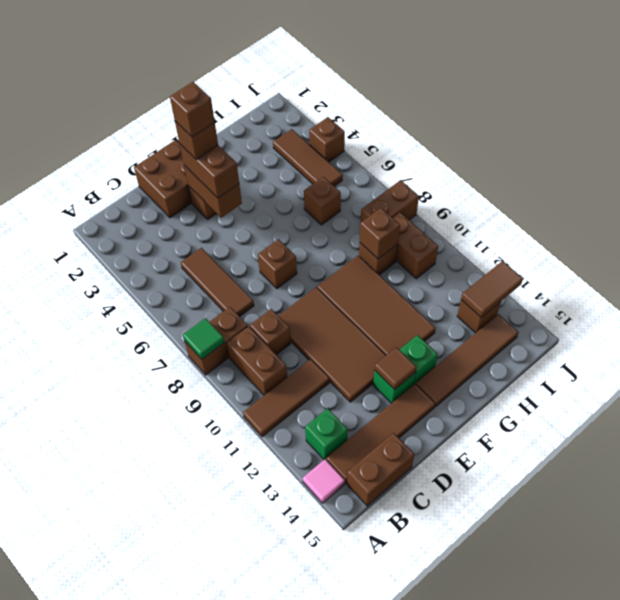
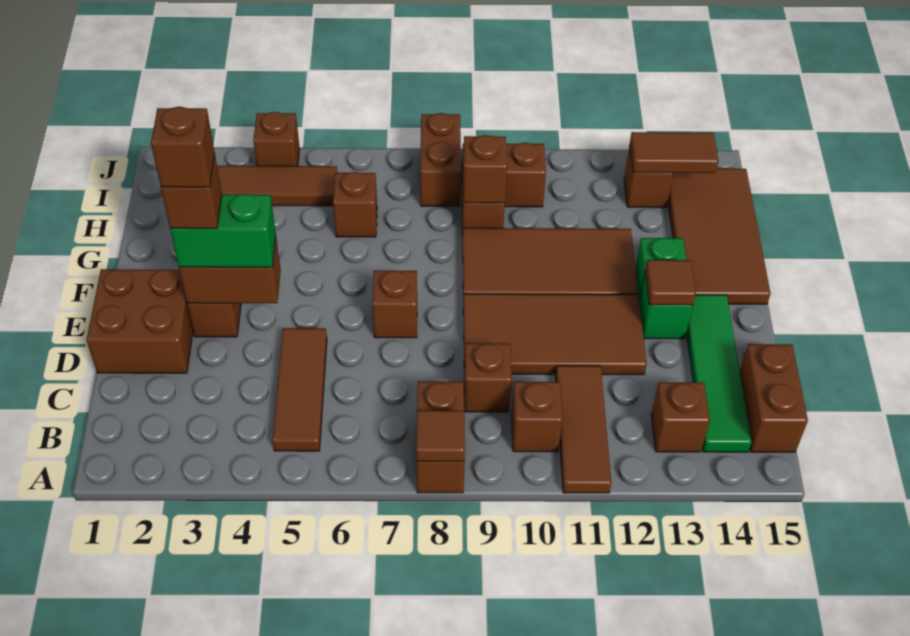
green 1x1 tile [183,318,224,359] -> brown 1x1 tile [416,410,465,461]
pink 1x1 tile [303,459,345,503] -> none
brown 1x2 brick [227,326,287,395] -> brown 1x1 brick [511,382,562,452]
green 1x1 brick [305,408,348,459] -> brown 1x1 brick [651,382,710,452]
brown 1x4 tile [326,384,435,483] -> green 1x4 tile [686,295,752,452]
brown 1x3 tile [181,248,254,317] -> brown 1x3 tile turned to [272,328,327,451]
brown 1x2 brick [180,144,239,198] -> green 1x2 brick [170,194,276,267]
brown 1x4 tile [416,314,519,407] -> brown 2x4 tile [668,168,771,304]
brown 1x2 tile [461,261,523,317] -> brown 1x2 tile turned to [630,132,719,173]

